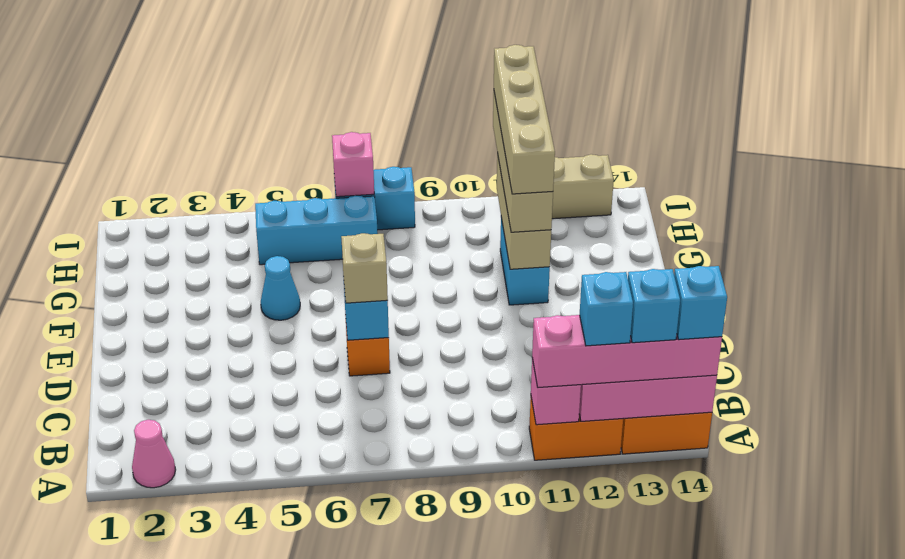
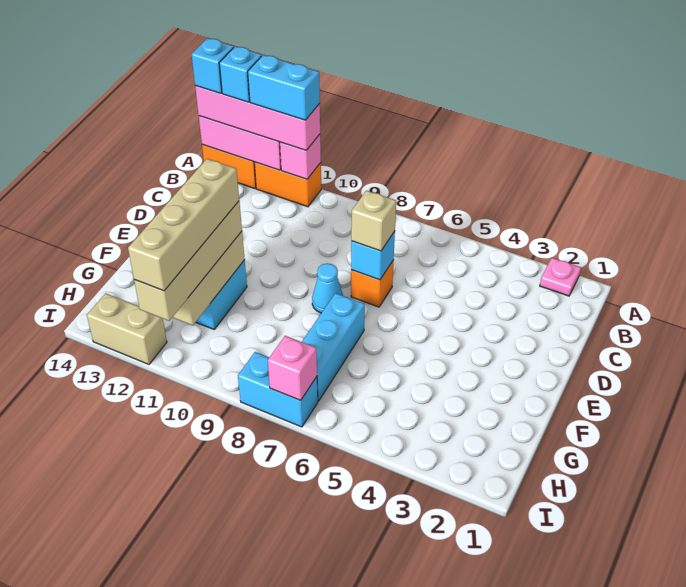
pink 1x1 cone [132,420,176,488] -> pink 1x1 plate [540,258,581,296]
cyan 1x1 brick [580,272,633,346] -> cyan 1x2 brick [248,55,320,120]
cyan 1x1 cone [261,256,300,320] -> cyan 1x1 cone moved to [312,263,343,313]
cyan 1x3 brick [255,195,377,265] -> cyan 1x3 brick turned to [302,293,365,401]

